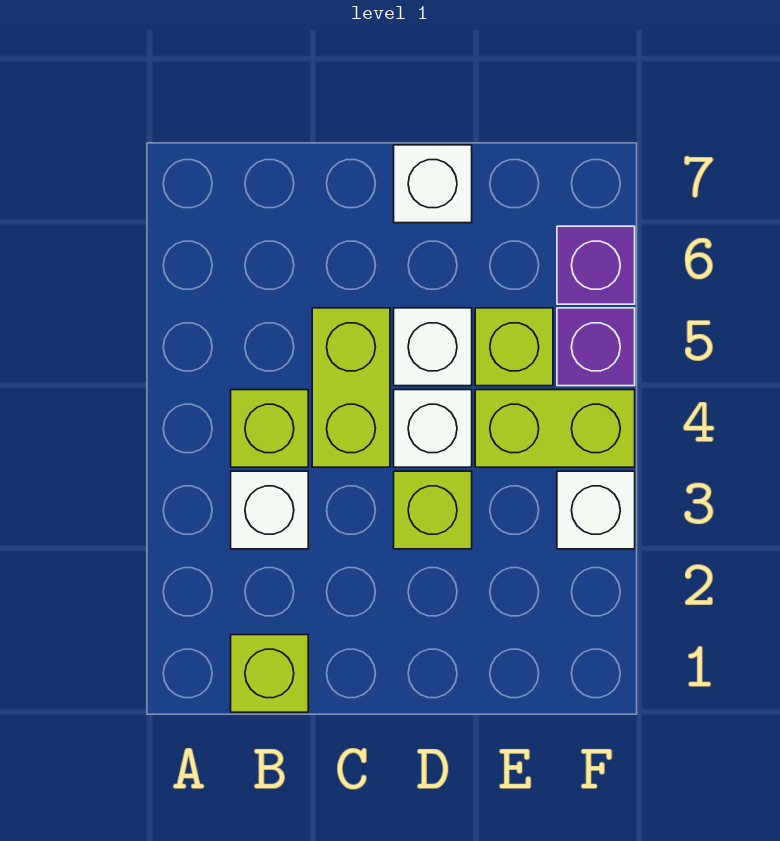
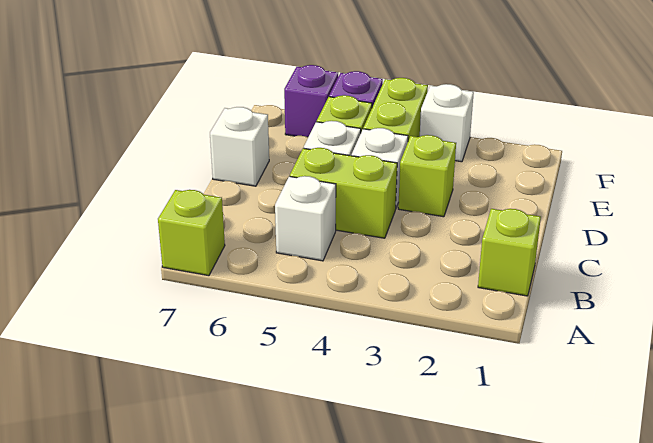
white 1x1 brick [231,471,308,549] -> white 1x1 brick moved to [275,176,336,261]
lime 1x1 brick [231,390,308,467] -> lime 1x1 brick moved to [158,190,225,276]

